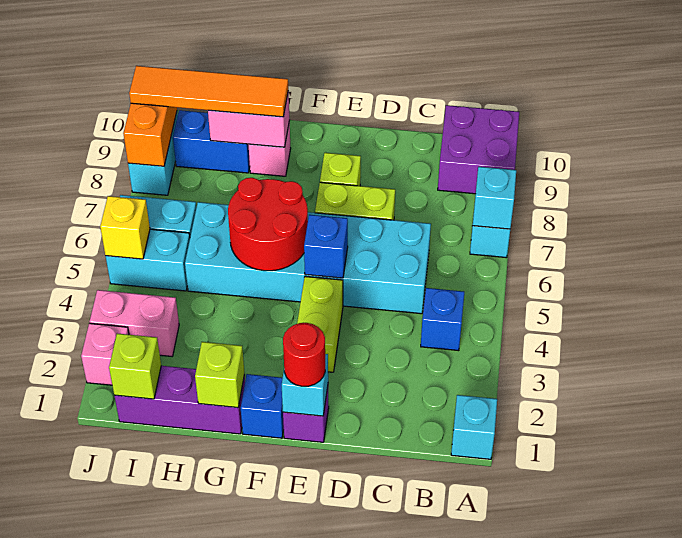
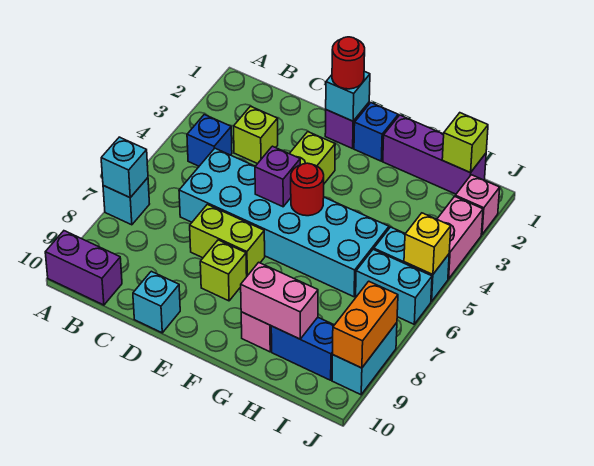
cyan 1x1 brick [451,395,497,459] -> cyan 1x1 brick moved to [133,271,180,333]
purple 2x2 brick [438,105,519,194] -> purple 1x2 brick [45,231,122,305]
blue 1x1 brick [304,215,348,278] -> purple 1x1 brick [255,146,300,207]
red 2x2 round brick [228,178,308,271] -> red 1x1 round brick [291,163,324,216]
lime 1x1 brick [195,342,244,408] -> lime 1x1 brick moved to [234,106,278,164]
orange 1x4 tile [129,66,288,117] -> none
pink 1x2 brick [90,290,179,356] -> pink 1x2 brick turned to [437,196,483,279]

